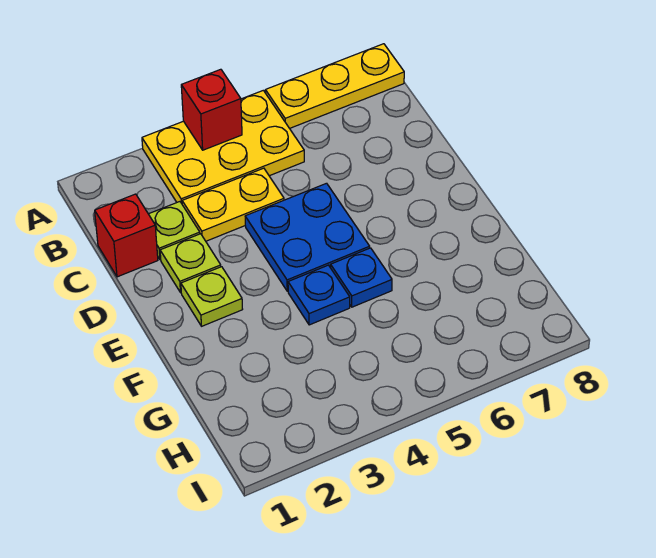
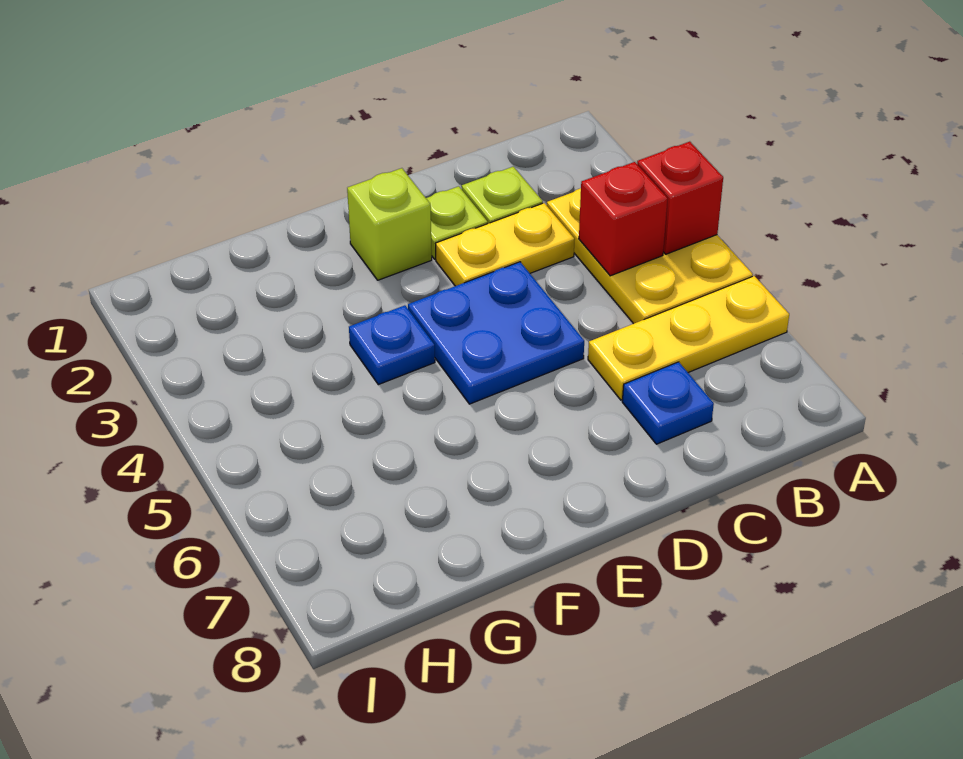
yellow 1x3 plate [265,44,404,128] -> yellow 1x3 plate turned to [588,276,789,400]
red 1x1 brick [95,194,158,277] -> red 1x1 brick moved to [579,162,668,276]
yellow 1x2 plate [182,168,284,241] -> yellow 1x2 plate turned to [436,203,575,286]
lime 1x1 plate [181,267,243,326] -> lime 1x1 brick [347,168,432,280]
blue 1x1 plate [331,248,392,307] -> blue 1x1 plate moved to [622,362,714,444]

